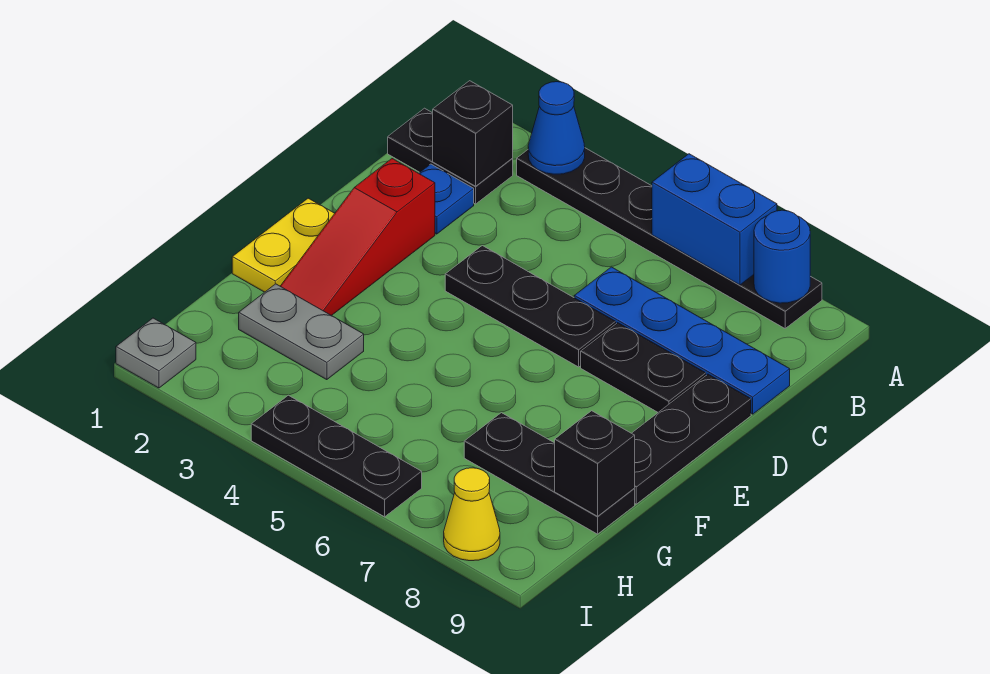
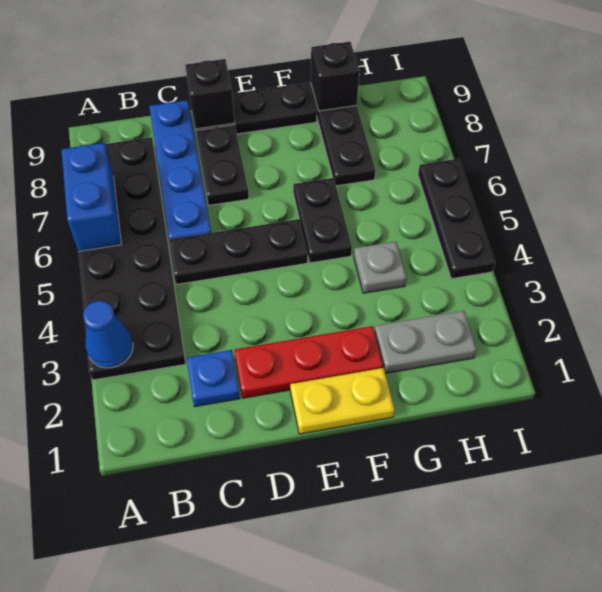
black 1x6 plate [517,148,822,328] -> black 2x6 plate [79,137,186,380]
blue 1x1 round brick [754,210,810,303] -> none
black 1x2 plate [388,108,513,204] -> black 1x2 plate moved to [293,178,352,263]
black 1x1 brick [433,81,513,186] -> black 1x1 brick moved to [185,59,235,129]
red 1x3 slope [280,159,435,316] -> red 1x3 plate [234,326,383,398]
black 1x3 plate [445,246,616,367] -> black 1x3 plate turned to [169,219,308,284]
grey 1x2 plate [239,284,364,380] -> grey 1x2 plate turned to [374,311,477,374]
grey 1x1 plate [116,318,196,388] -> grey 1x1 plate moved to [354,242,407,293]
yellow 1x1 cone [444,468,500,561] -> none

